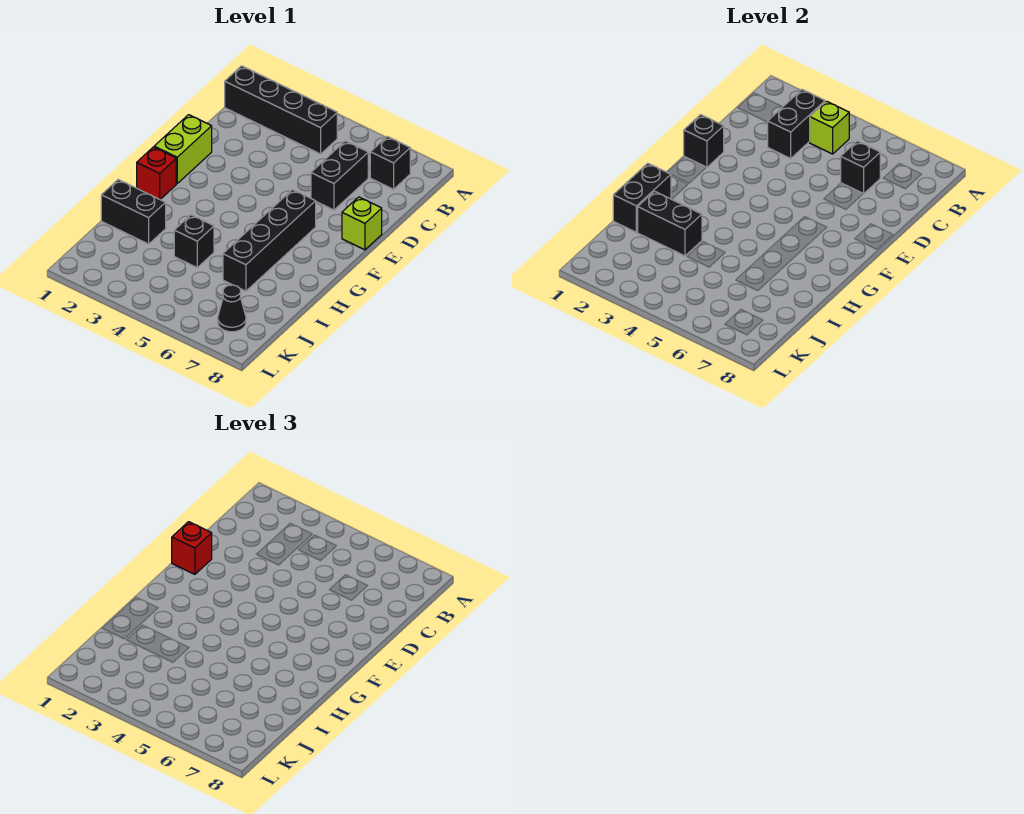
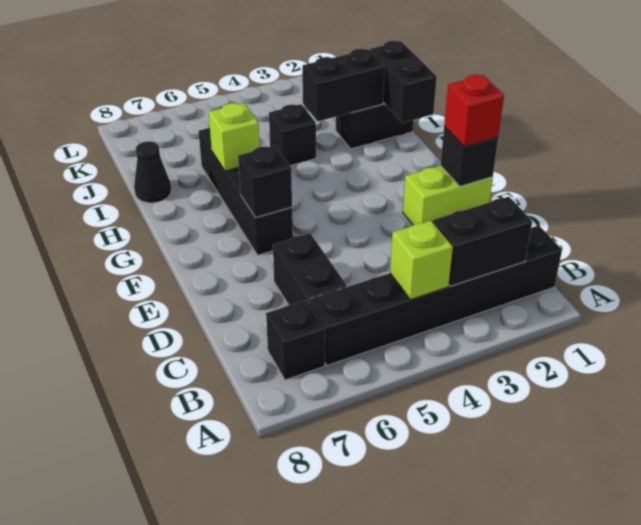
black 1x4 brick [225,66,337,154] -> black 1x6 brick [308,225,562,365]
black 1x2 brick [768,90,825,158] -> black 1x2 brick turned to [433,197,532,286]
black 1x1 brick [841,141,880,194] -> black 1x1 brick moved to [238,146,292,218]
lime 1x2 brick [154,115,212,183] -> lime 1x2 brick turned to [403,166,493,225]
lime 1x1 brick [342,197,382,250] -> lime 1x1 brick moved to [208,103,260,171]
red 1x1 brick [137,147,176,199] -> none
black 1x1 cone [218,285,246,332] -> black 1x1 cone moved to [134,141,171,203]

